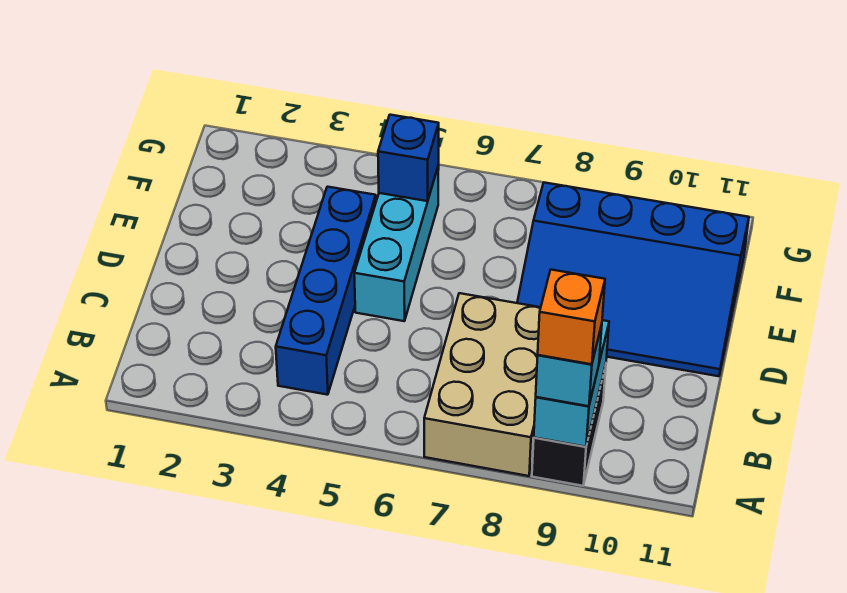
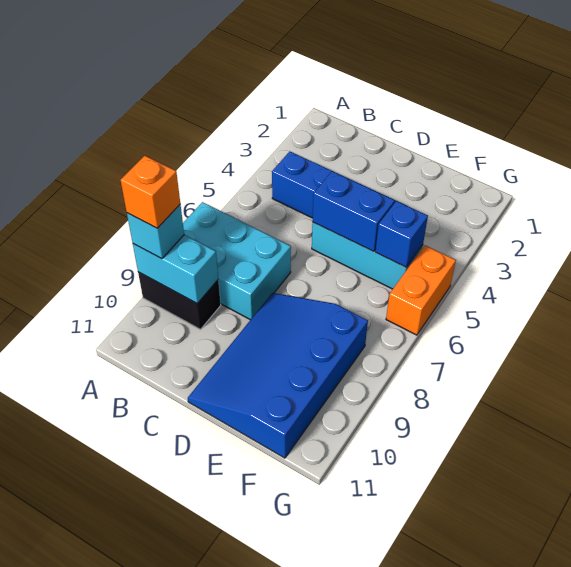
tan 2x3 brick [424,293,541,476] -> cyan 2x3 brick [183,202,291,320]
none -> blue 1x2 brick [313,171,395,252]
none -> orange 1x2 brick [386,245,456,335]

